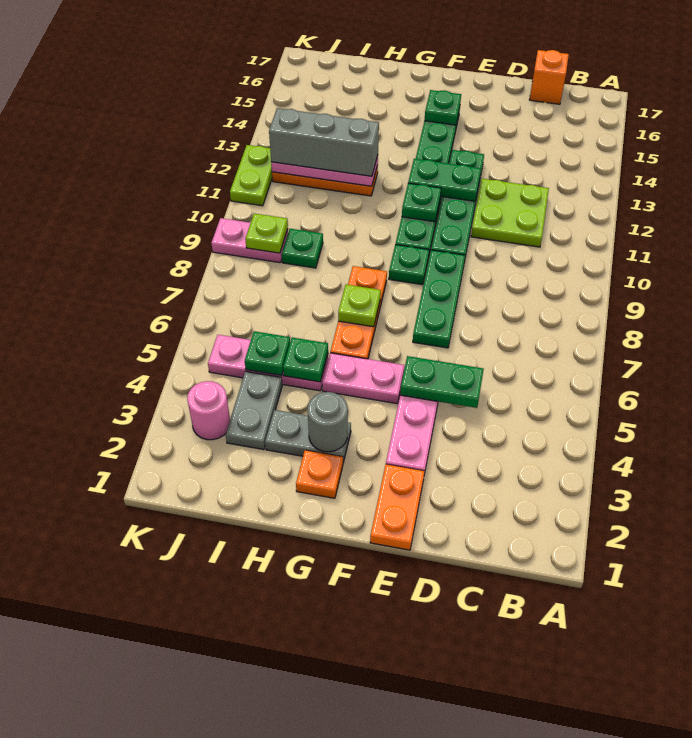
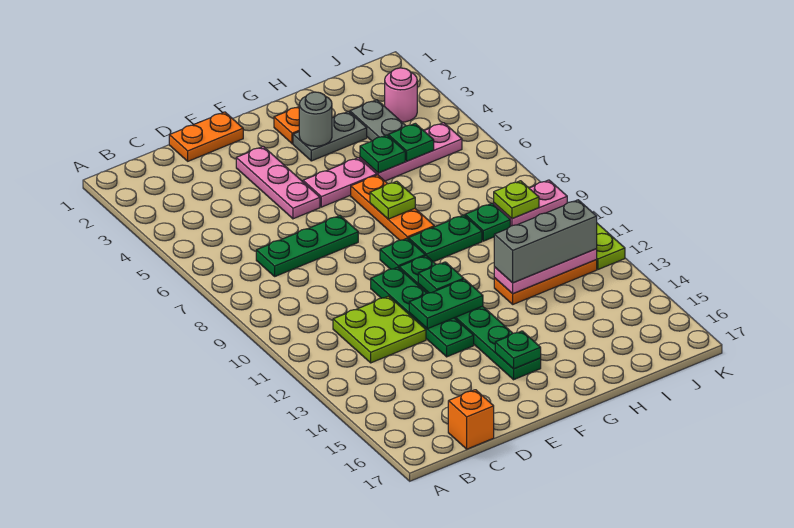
green 1x2 plate [400,356,484,408] -> green 1x2 plate moved to [408,215,482,262]
orange 1x2 plate [370,464,424,550] -> orange 1x2 plate turned to [169,112,243,161]
green 1x3 plate [413,250,465,348] -> green 1x3 plate turned to [256,216,358,276]

